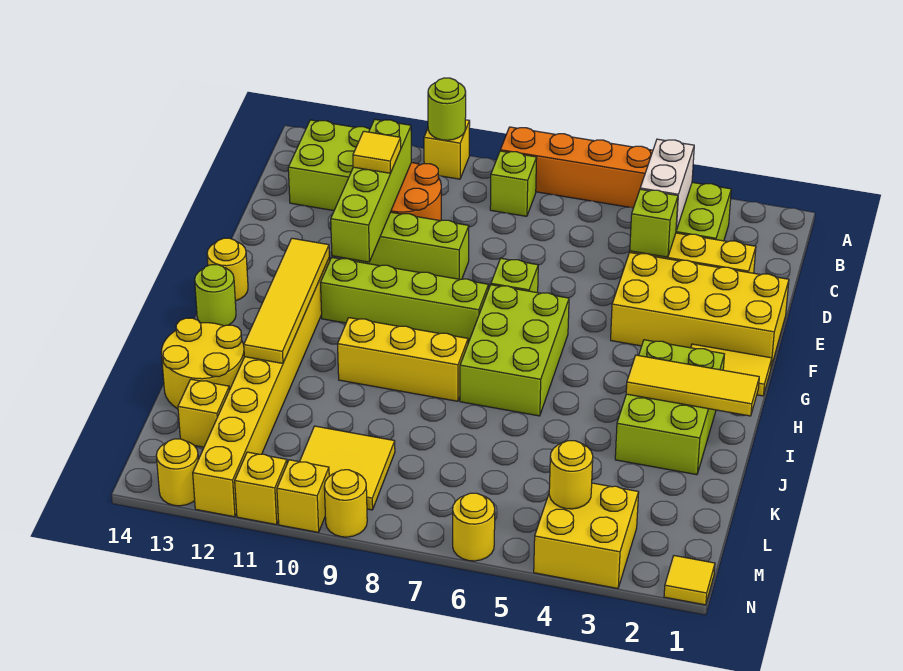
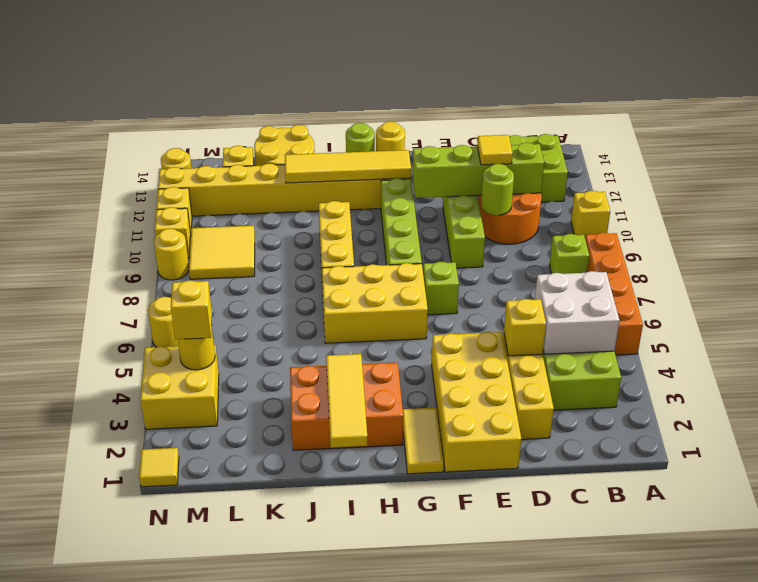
lime 1x1 round brick [428,78,466,140] -> lime 1x1 round brick moved to [481,164,514,215]
white 1x2 brick [640,139,694,230] -> white 2x2 brick [535,271,620,354]
lime 1x1 brick [630,189,678,257] -> yellow 1x1 brick [504,299,546,356]
lime 2x3 brick [460,285,569,416] -> yellow 2x3 brick [322,263,428,343]
lime 2x3 brick [615,340,724,475] -> orange 2x3 brick [290,362,403,450]
none -> yellow 1x1 brick [171,280,212,340]

